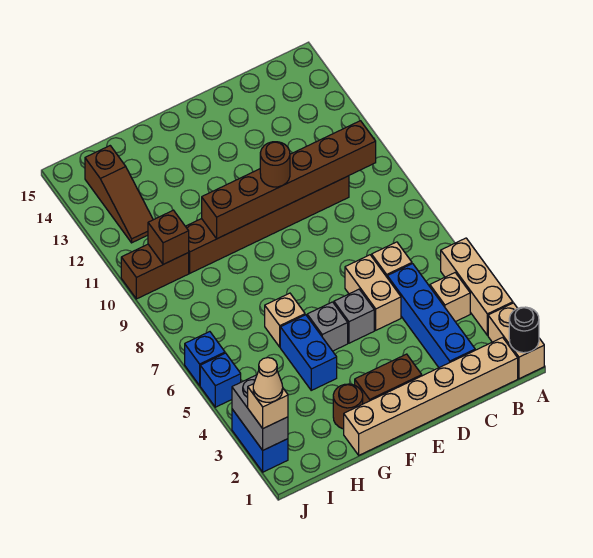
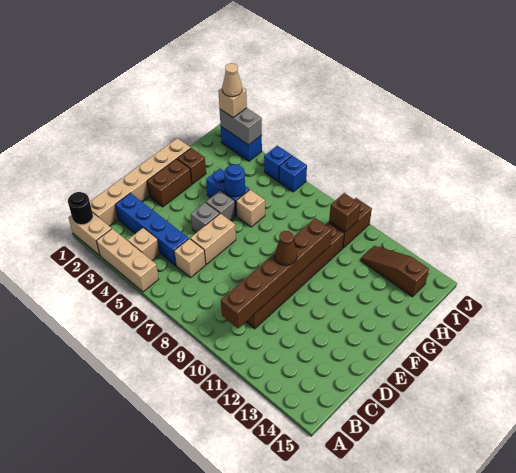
tan 1x2 brick [345,255,401,330] -> tan 1x2 brick turned to [190,213,236,264]
brown 1x1 round brick [260,142,290,187] -> brown 1x1 cone [275,231,297,265]
brown 1x1 round brick [333,384,363,429] -> brown 1x1 brick [177,148,206,184]
none -> blue 1x1 round brick [224,164,245,197]

